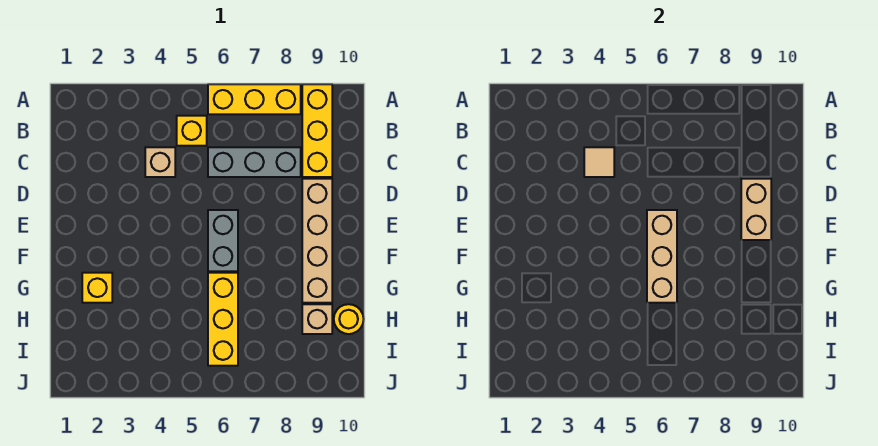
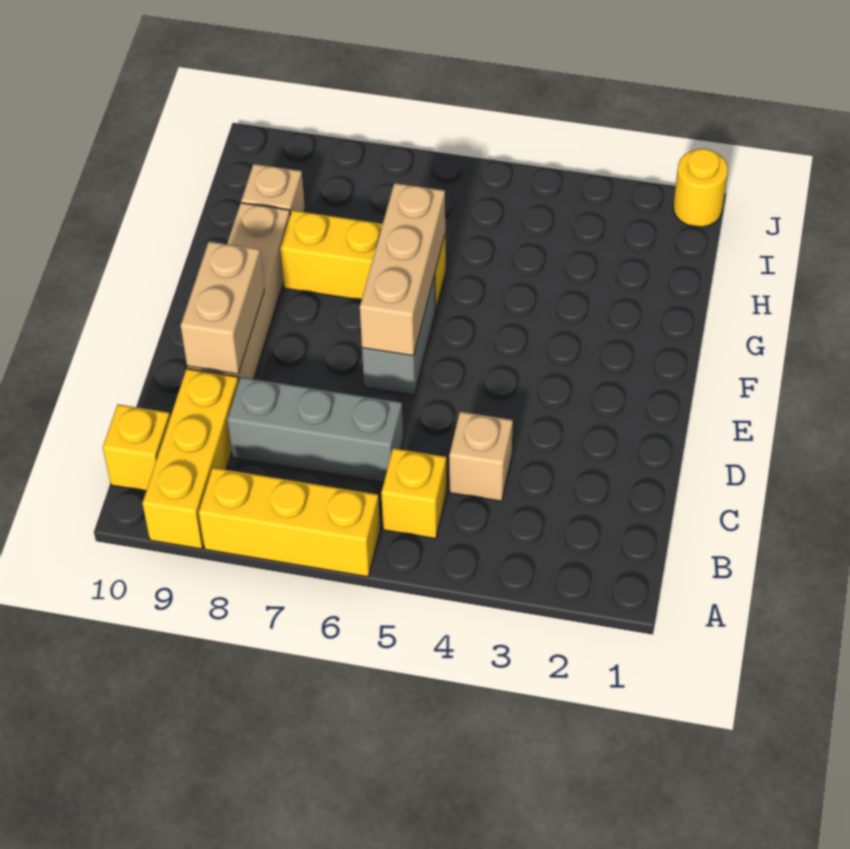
tan 1x1 tile [584,147,614,177] -> none
yellow 1x1 brick [82,273,112,303] -> yellow 1x1 brick moved to [103,404,170,491]
yellow 1x3 brick [208,273,238,366] -> yellow 1x3 brick turned to [280,210,445,311]
yellow 1x1 round brick [334,304,364,334] -> yellow 1x1 round brick moved to [673,149,728,227]

